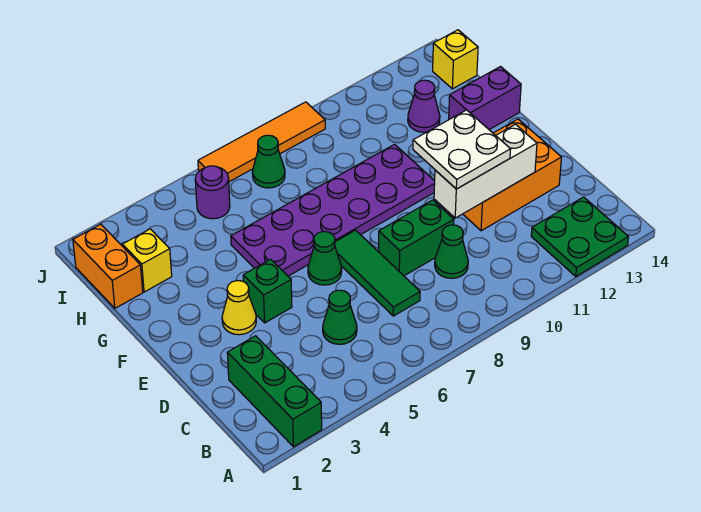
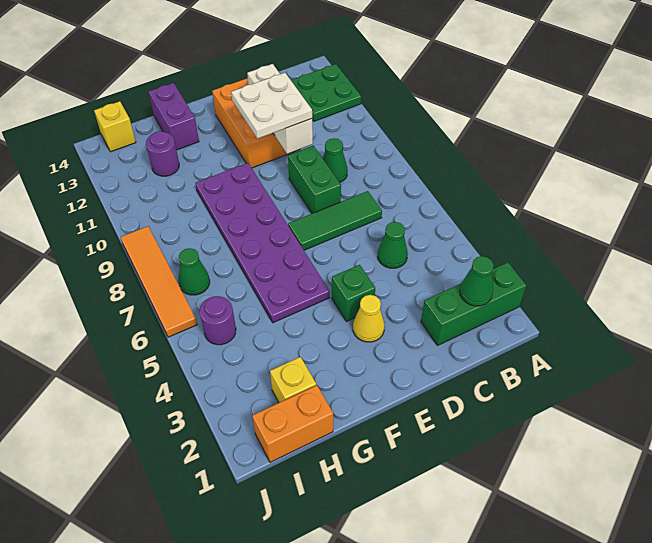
green 1x1 cone [308,232,342,285] -> green 1x1 cone moved to [460,256,494,306]
purple 1x1 cone [408,80,440,132] -> purple 1x1 round brick [146,131,179,176]

